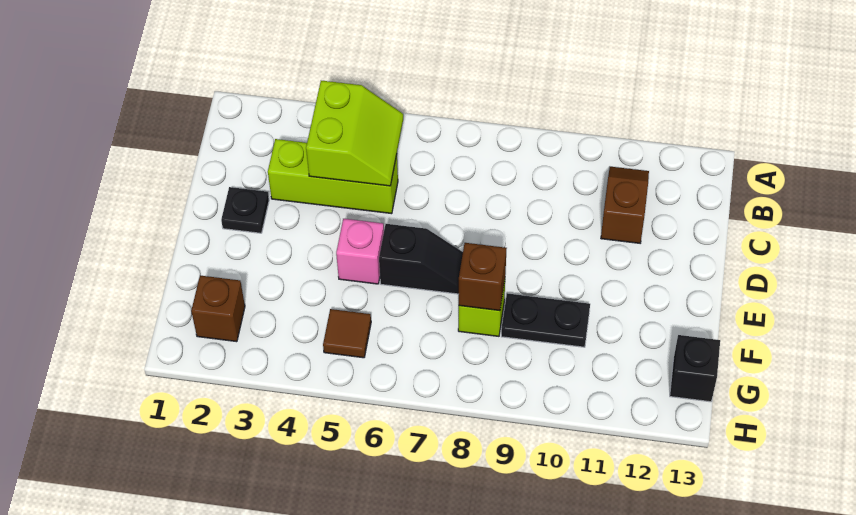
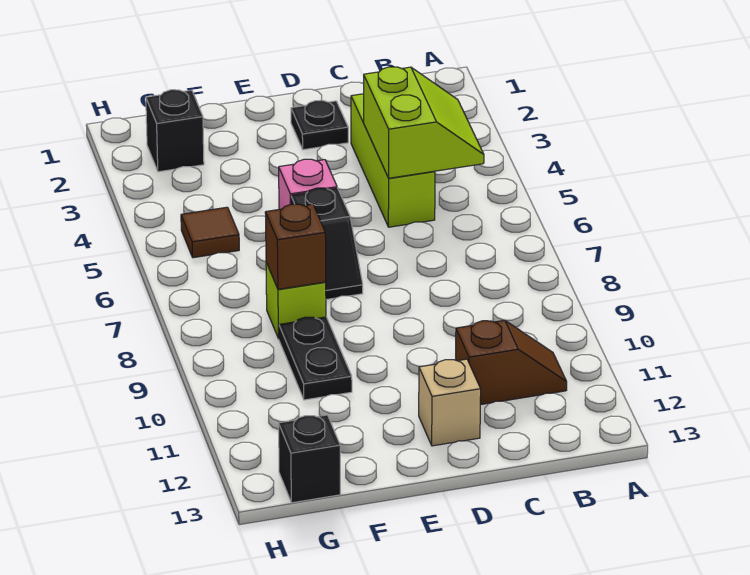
lime 2x2 slope [306,81,403,186] -> lime 2x2 slope turned to [364,67,484,178]
none -> tan 1x1 brick [419,359,481,446]
brown 1x1 brick [191,276,245,342] -> black 1x1 brick [146,90,204,172]

